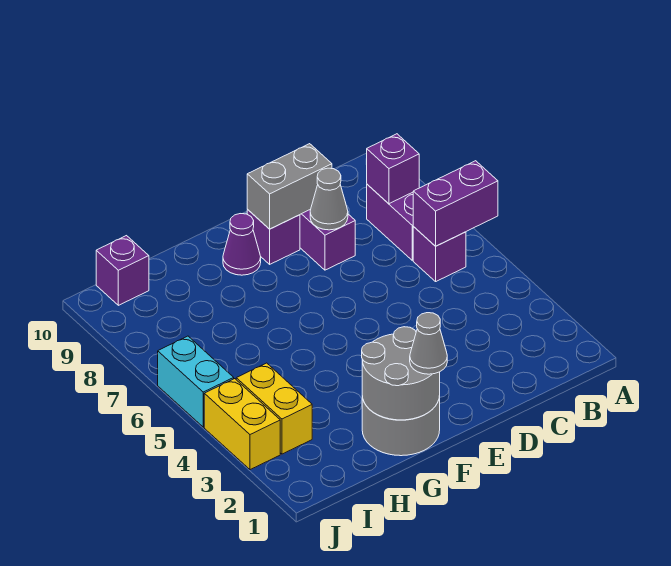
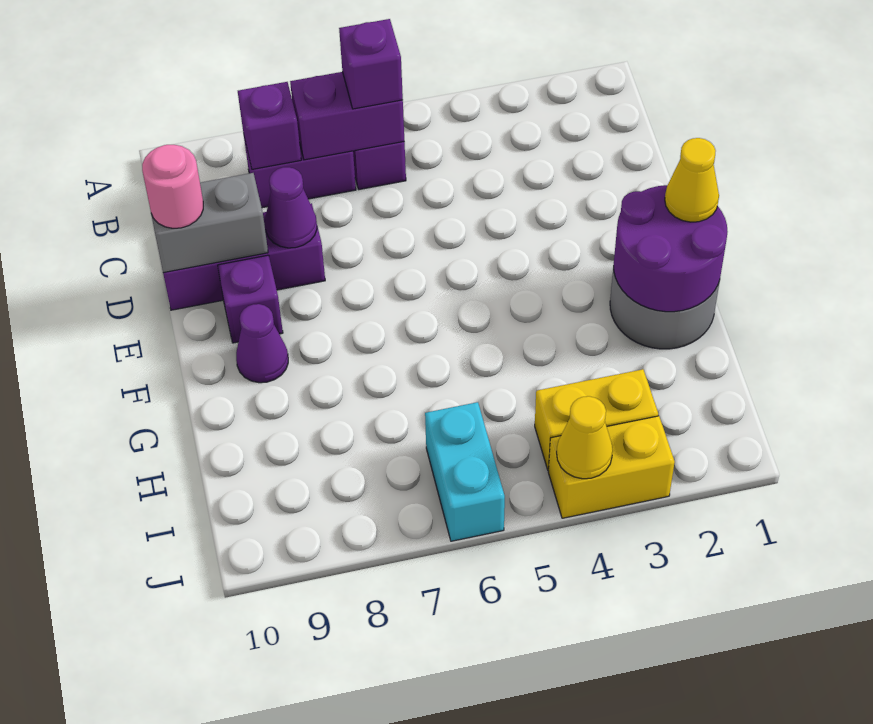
purple 1x2 brick [413,161,498,246] -> purple 1x2 brick turned to [290,72,404,160]
grey 1x1 cone [310,168,348,230] -> purple 1x1 cone [265,167,317,248]
grey 1x2 brick [247,144,332,229] -> grey 1x2 brick turned to [151,173,268,273]
none -> pink 1x1 round brick [142,145,203,228]
grey 2x2 round brick [362,327,440,420] -> purple 2x2 round brick [614,185,728,312]
grey 1x1 cone [410,313,447,374] -> yellow 1x1 cone [665,138,719,222]
purple 1x1 brick [96,236,149,305] -> purple 1x1 brick moved to [339,19,403,109]
none -> yellow 1x1 cone [557,396,613,479]
cyan 1x2 brick [158,336,234,427] -> cyan 1x2 brick turned to [425,402,505,541]

